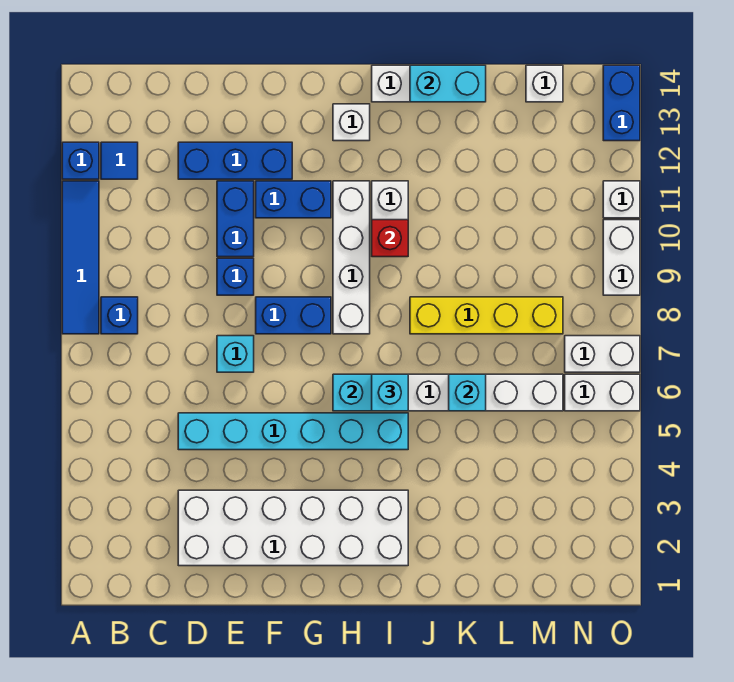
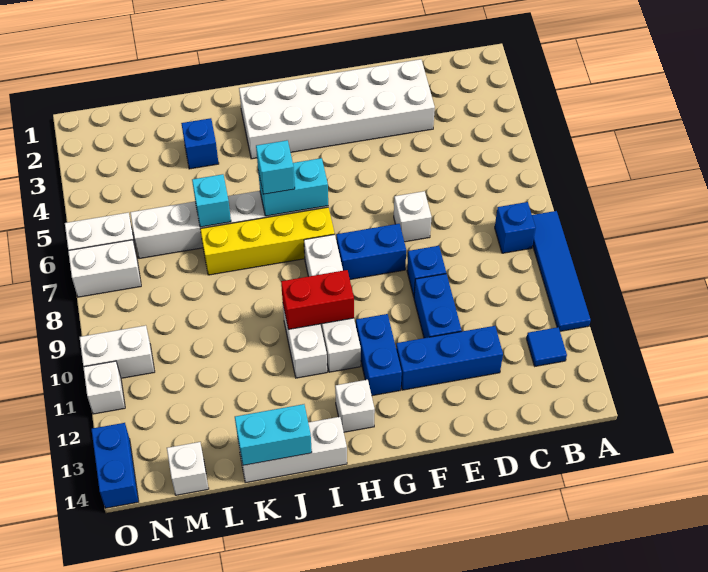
blue 1x1 brick [62,142,99,179] -> blue 1x1 brick moved to [181,118,219,169]
cyan 1x6 brick [178,413,408,450] -> none
cyan 1x1 brick [217,336,254,372] -> white 1x1 brick [394,191,432,242]
blue 1x2 brick [256,181,331,218] -> blue 1x2 brick turned to [356,314,402,396]
red 1x1 brick [372,220,408,257] -> red 1x2 brick [281,270,354,329]
yellow 1x4 brick [410,297,563,334] -> yellow 1x4 brick moved to [200,207,335,275]
white 1x2 brick [603,220,640,295] -> white 1x2 brick turned to [80,325,155,378]

